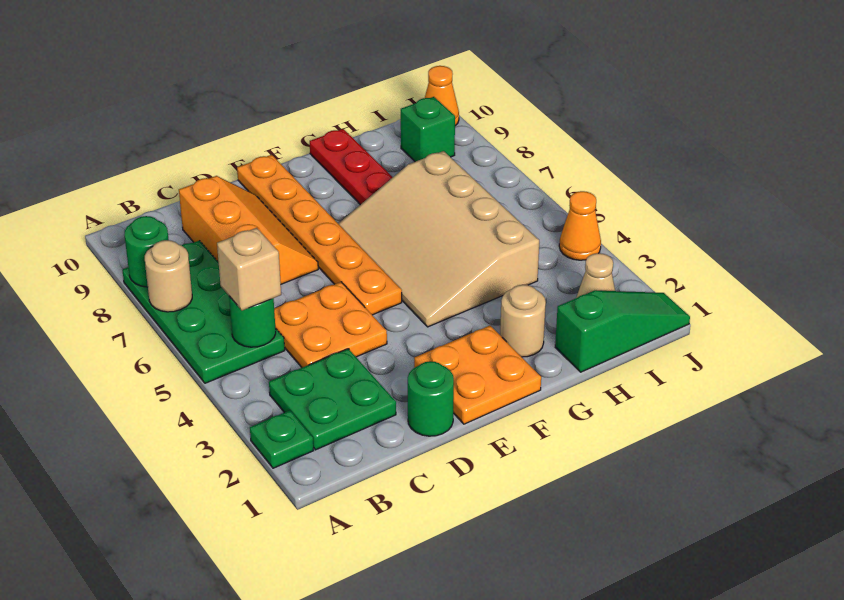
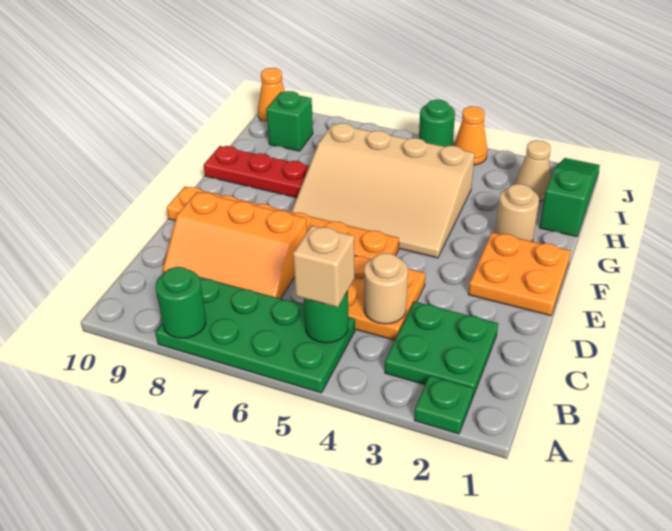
tan 1x1 round brick [145,240,192,312] -> tan 1x1 round brick moved to [364,253,408,324]
orange 2x3 slope [179,176,318,284] -> orange 2x3 slope turned to [163,192,307,299]
green 1x1 round brick [408,361,454,436] -> green 1x1 round brick moved to [419,100,455,147]

